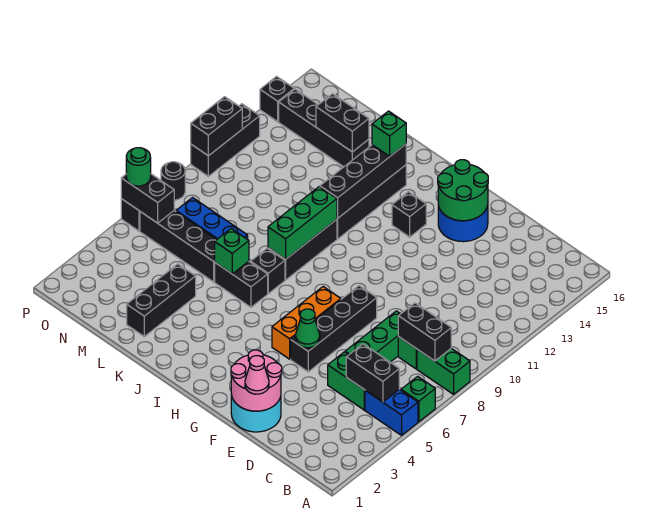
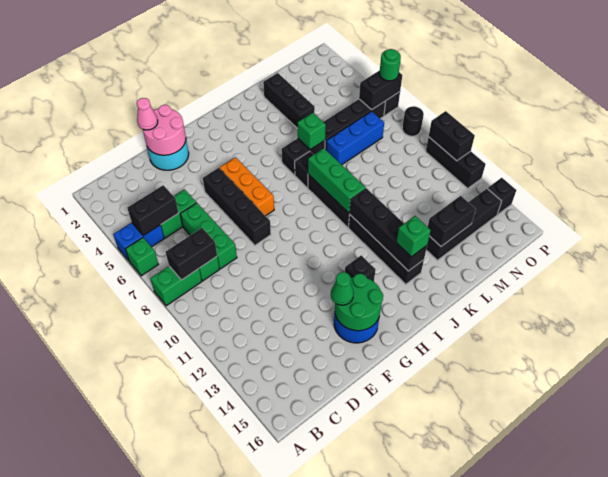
green 1x1 cone [296,309,320,348] -> green 1x1 cone moved to [331,272,354,305]

